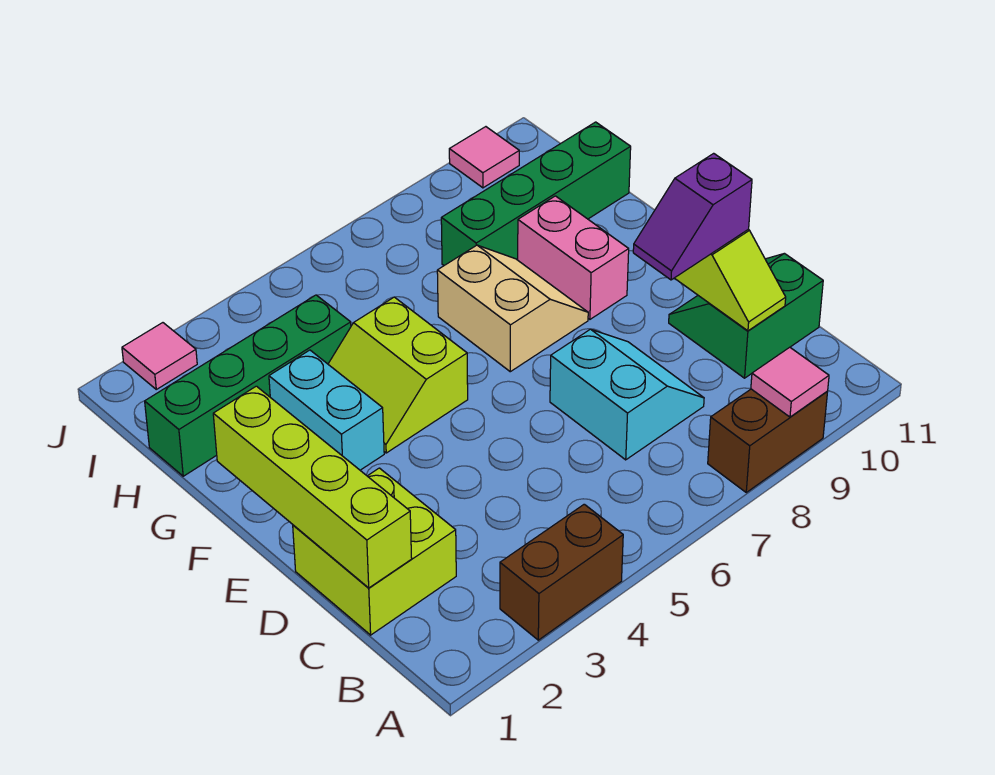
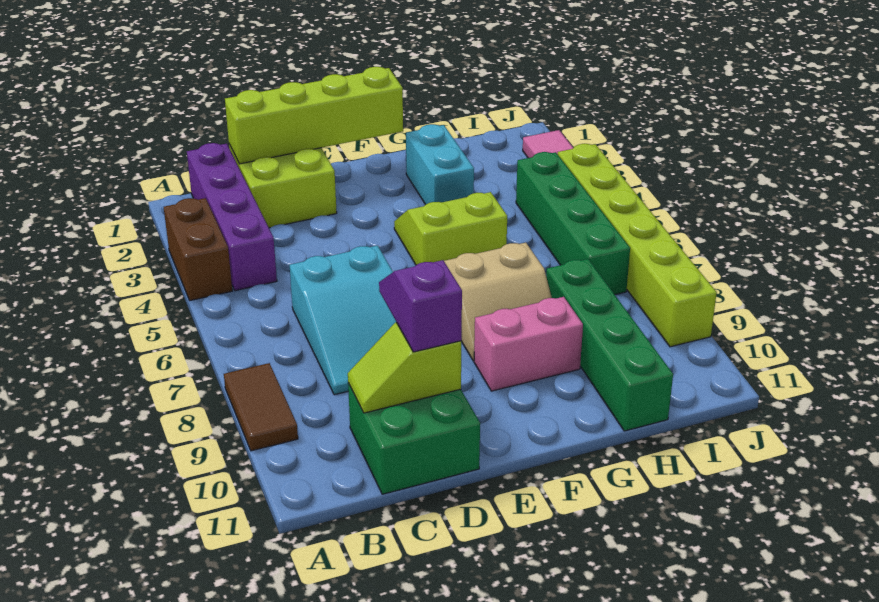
brown 1x2 brick [708,389,827,492] -> brown 1x2 tile [224,363,298,451]
pink 1x1 tile [751,347,829,417] -> none
none -> purple 1x4 brick [187,143,277,291]
cyan 2x2 slope [550,329,704,460] -> cyan 2x3 slope [290,246,396,395]
green 2x2 slope [669,253,823,378] -> green 2x2 brick [348,383,480,494]
cyan 1x2 brick [269,350,384,470] -> cyan 1x2 brick turned to [406,124,474,205]
green 1x4 brick [145,295,351,476] -> green 1x4 brick moved to [516,152,630,295]
none -> lime 1x6 brick [558,144,717,347]
pink 1x1 tile [449,127,519,188] -> none

